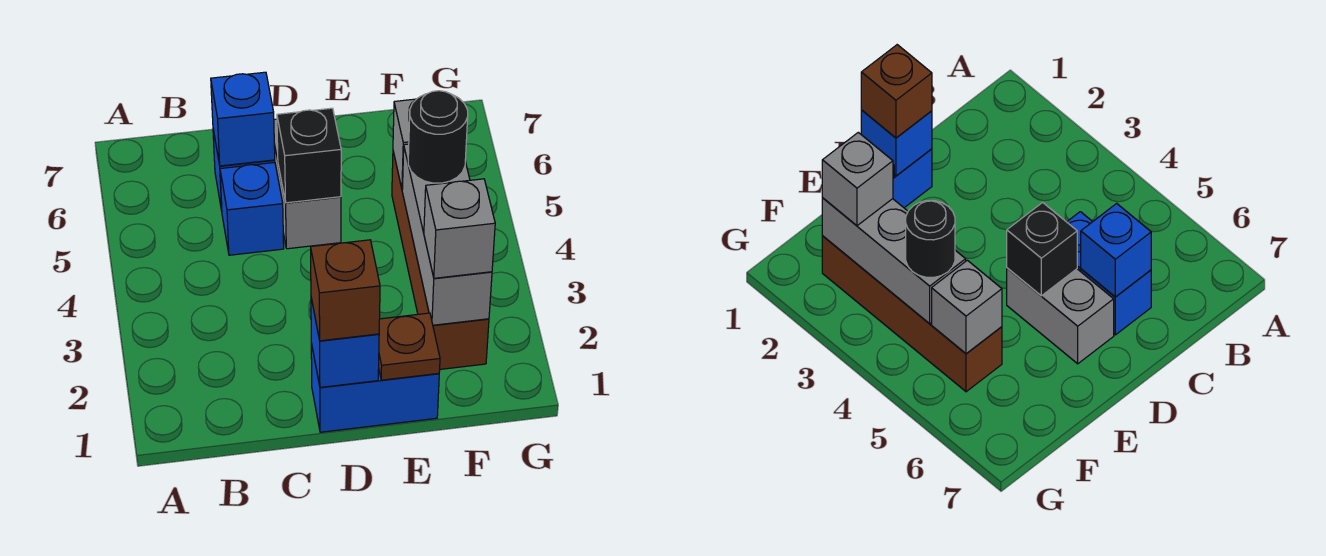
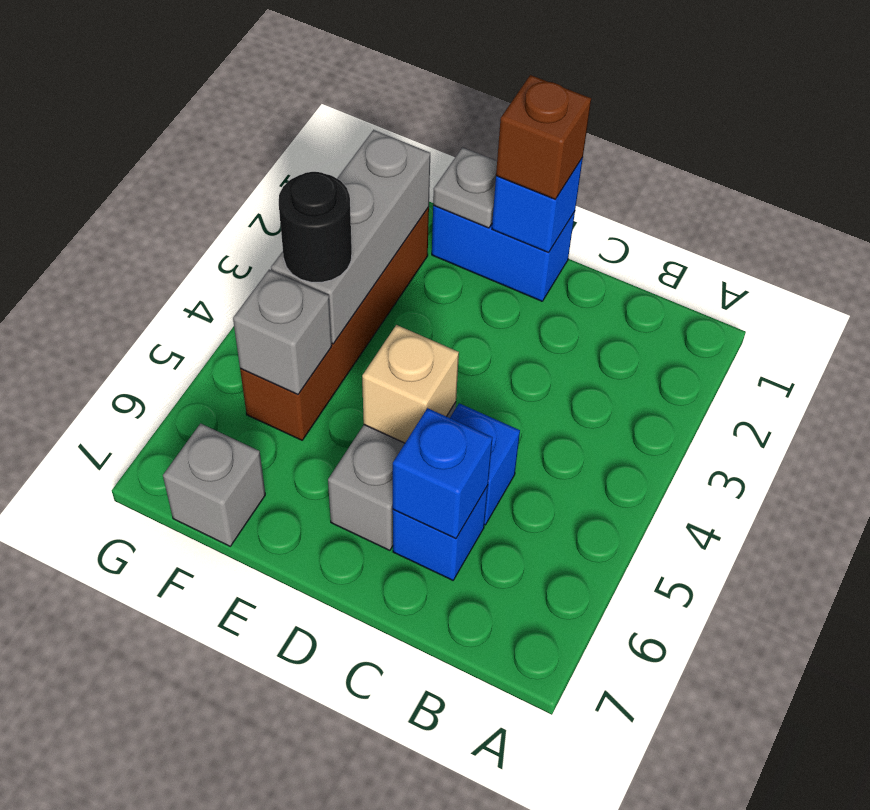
black 1x1 brick [277,108,341,203] -> tan 1x1 brick [362,325,459,443]
brown 1x1 plate [379,313,440,380] -> grey 1x1 plate [433,147,497,228]
grey 1x1 brick [424,179,495,278] -> grey 1x1 brick moved to [163,424,265,546]

